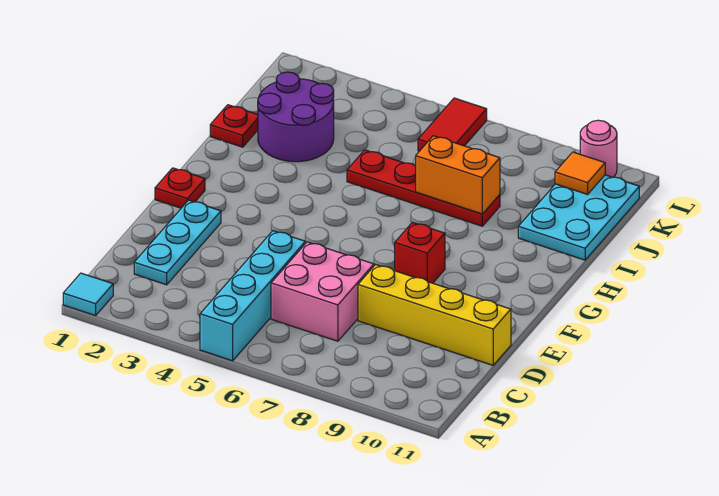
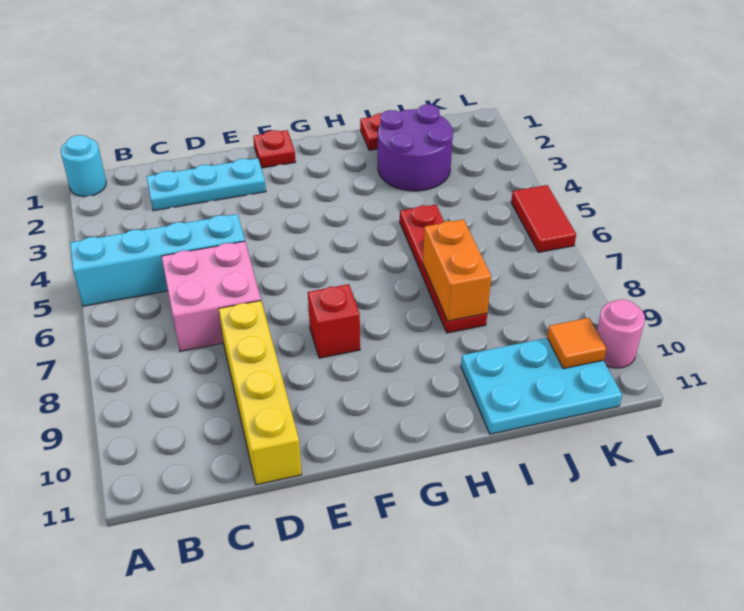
cyan 1x1 tile [63,273,113,316] -> cyan 1x1 round brick [61,135,106,197]
red 1x2 tile [418,98,487,151] -> red 1x2 tile turned to [511,185,576,252]

